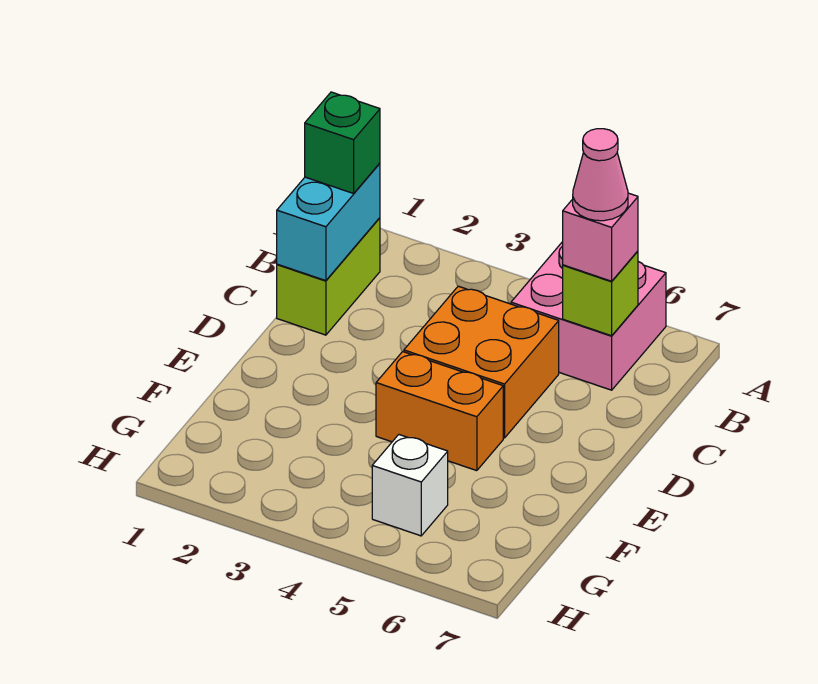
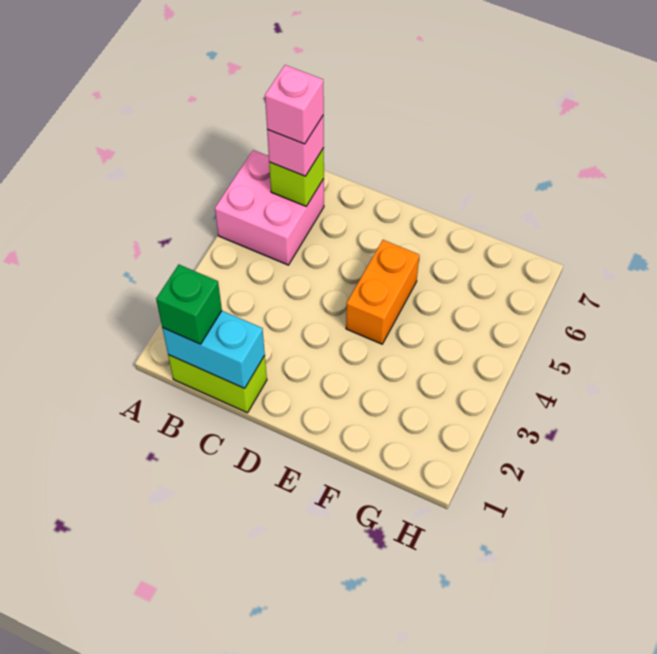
pink 1x1 cone [573,129,628,221] -> pink 1x1 brick [265,65,324,144]
orange 2x2 brick [404,286,559,438] -> none
white 1x1 brick [372,435,448,536] -> none

